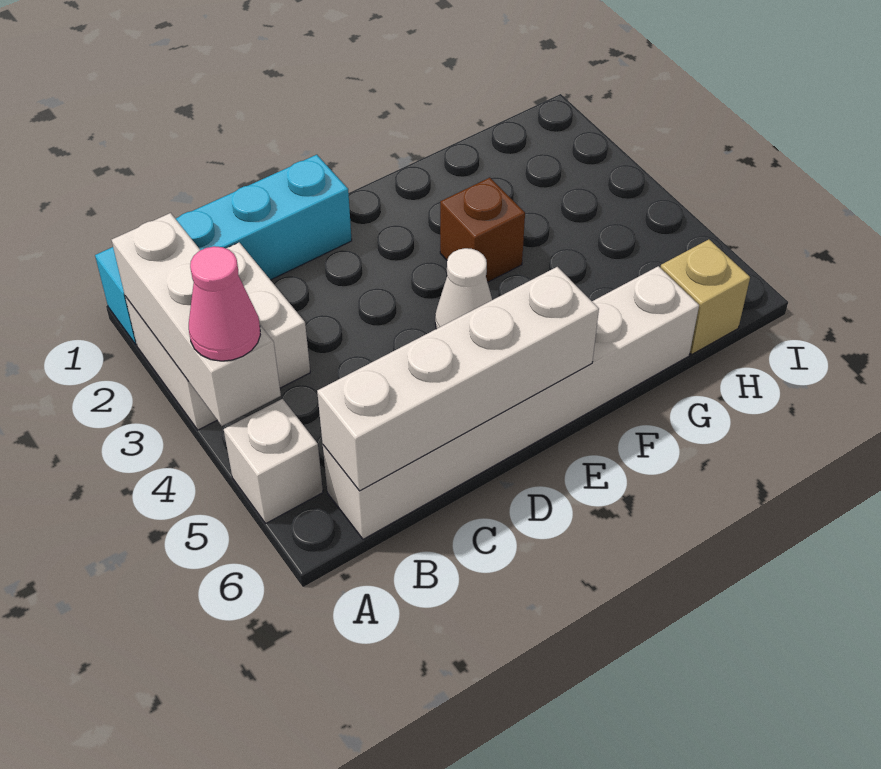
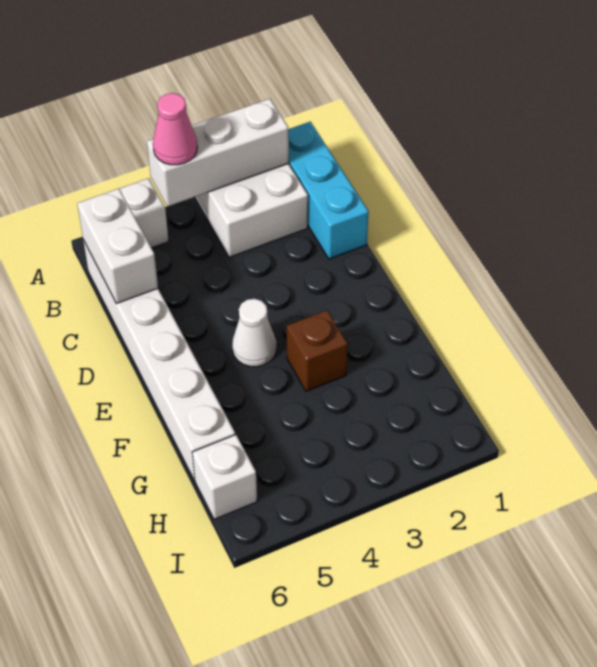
cyan 1x4 brick [95,155,352,344] -> cyan 1x3 brick [288,122,369,259]
white 1x4 brick [317,267,599,491] -> white 1x2 brick [77,189,158,304]
tan 1x1 brick [660,239,750,354] -> white 1x1 brick [192,435,257,519]

